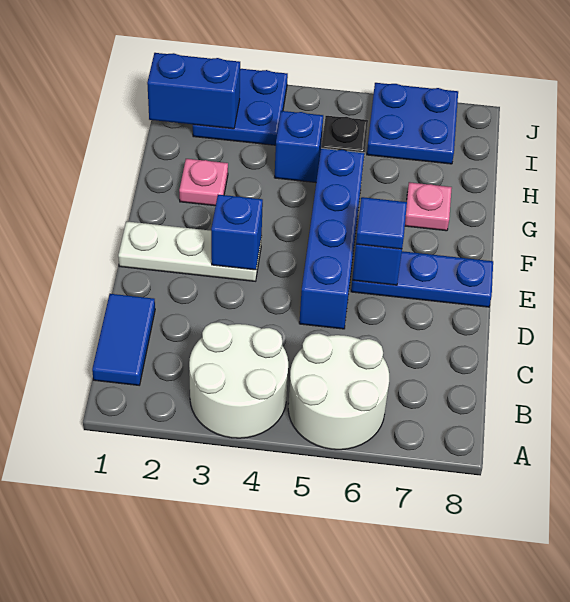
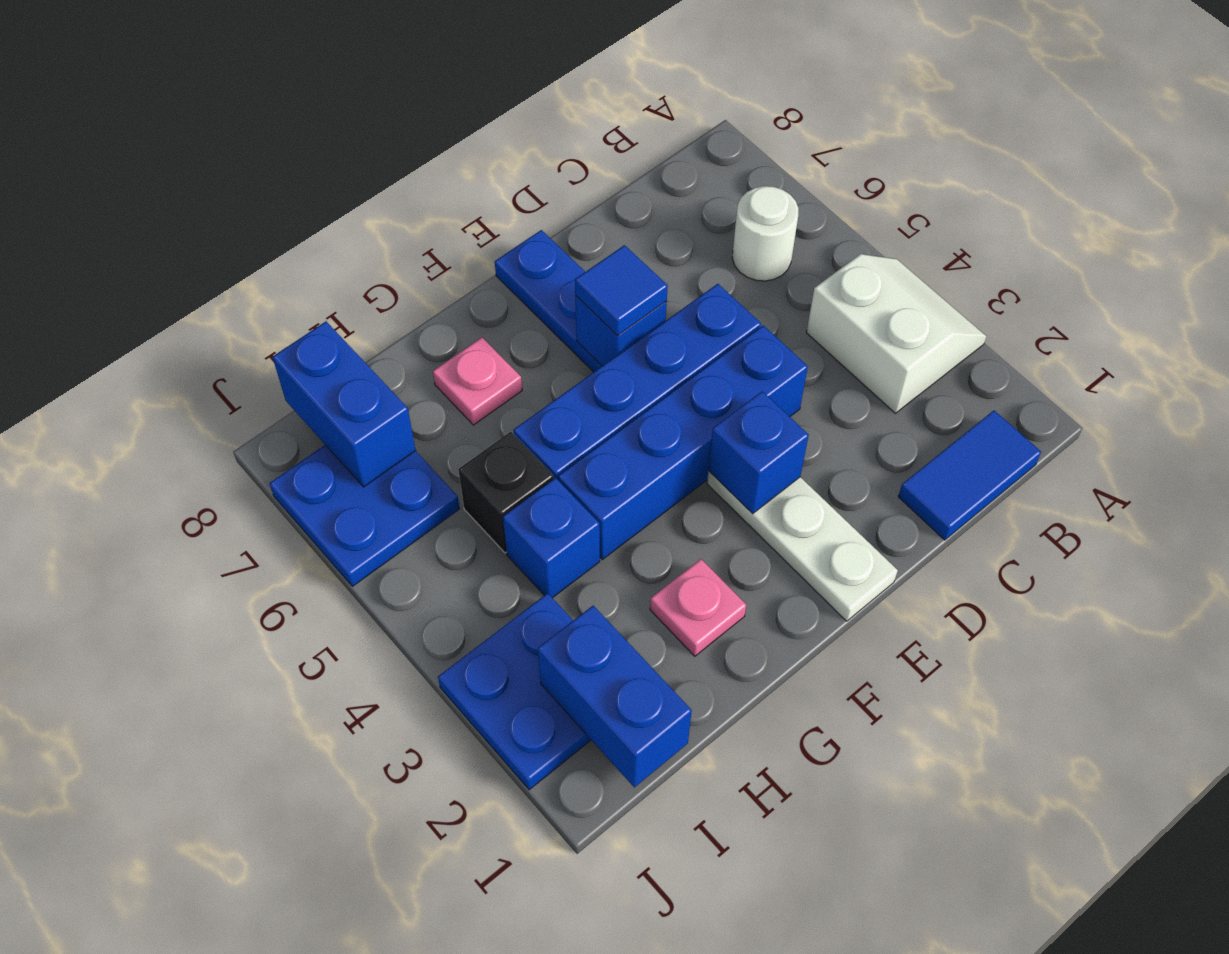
white 2x2 round brick [189,322,288,438] -> white 2x2 slope [806,254,986,413]
white 2x2 round brick [288,333,389,450] -> white 1x1 round brick [732,186,799,281]
none -> blue 1x4 brick [558,325,808,559]
none -> blue 1x2 brick [273,321,416,487]

